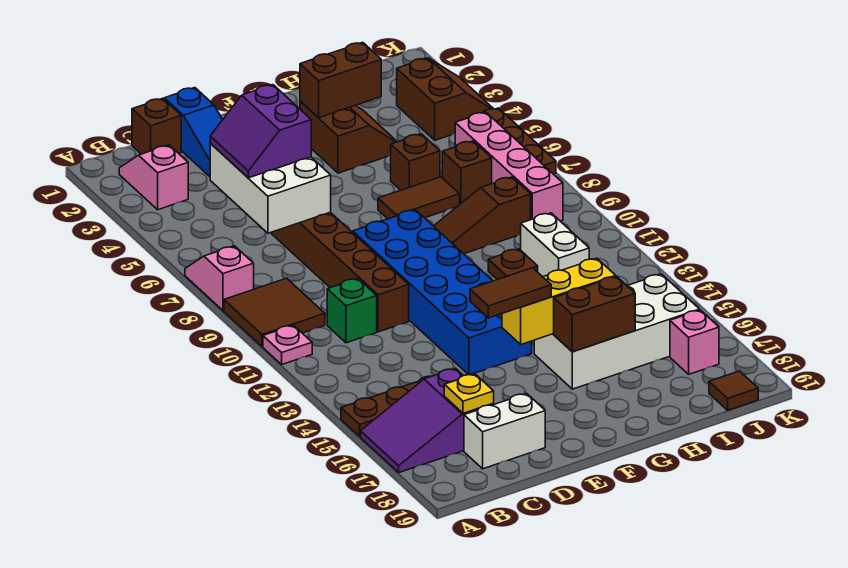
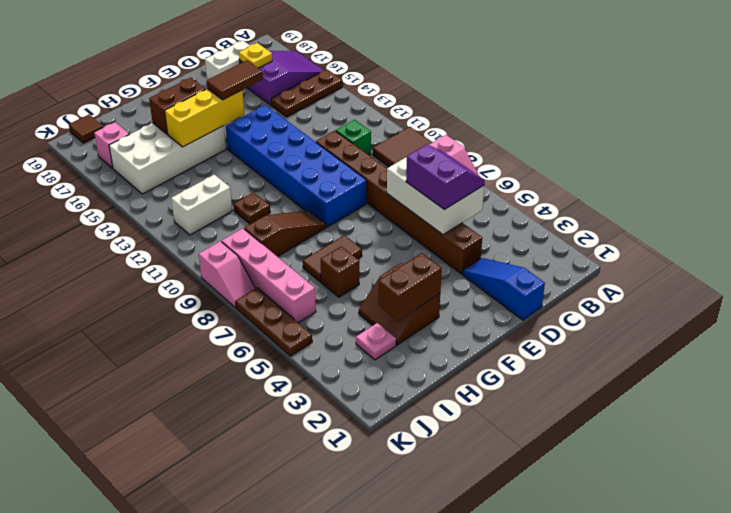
pink 1x1 plate [263,325,312,364] -> pink 1x1 plate moved to [356,323,396,360]
pink 1x2 slope [119,145,188,210] -> pink 1x2 slope moved to [199,241,255,307]
brown 1x1 brick [132,98,181,154] -> none
brown 1x1 brick [442,141,492,204] -> none
white 1x2 brick [521,213,589,277] -> white 1x2 brick turned to [171,175,232,235]
brown 2x2 slope [397,58,493,140] -> none

